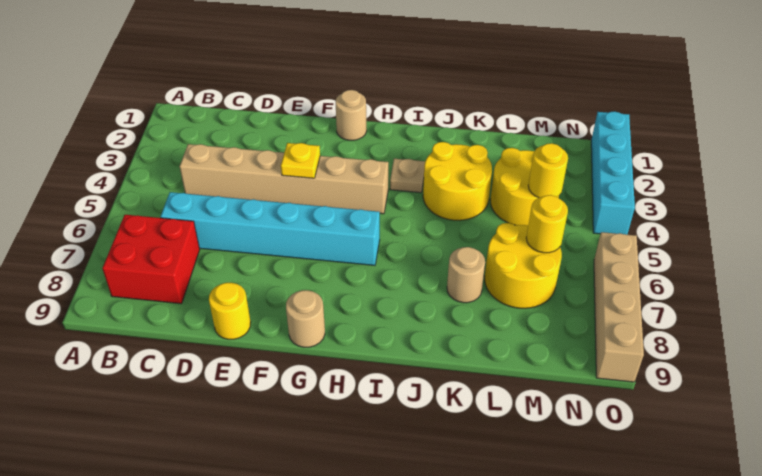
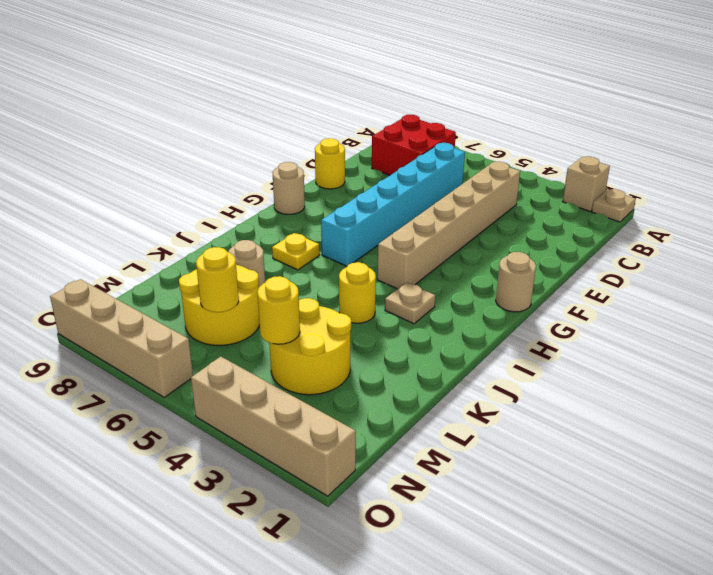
none -> tan 1x1 plate [592,189,636,222]
none -> tan 1x1 brick [563,156,610,211]
yellow 1x1 plate [281,143,320,178] -> yellow 1x1 plate moved to [272,233,320,270]
yellow 2x2 round brick [423,142,492,220] -> yellow 1x1 round brick [339,262,376,323]
cyan 1x4 brick [591,111,635,235] -> tan 1x4 brick [191,356,356,496]

